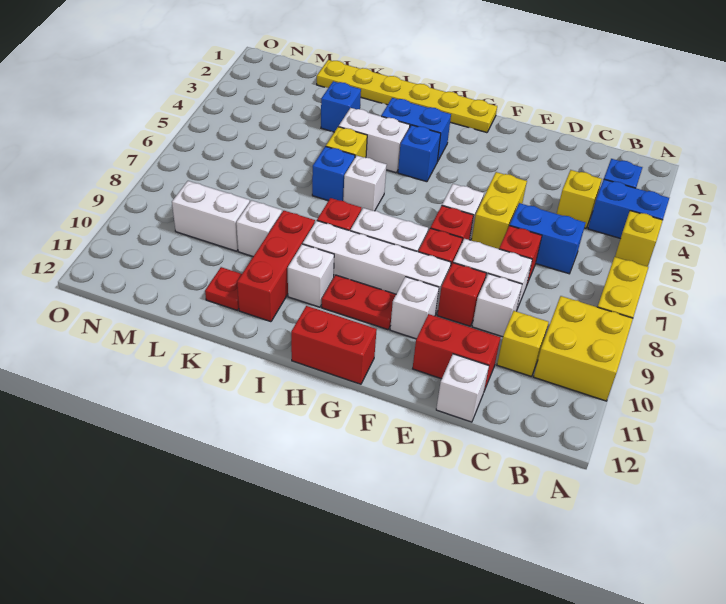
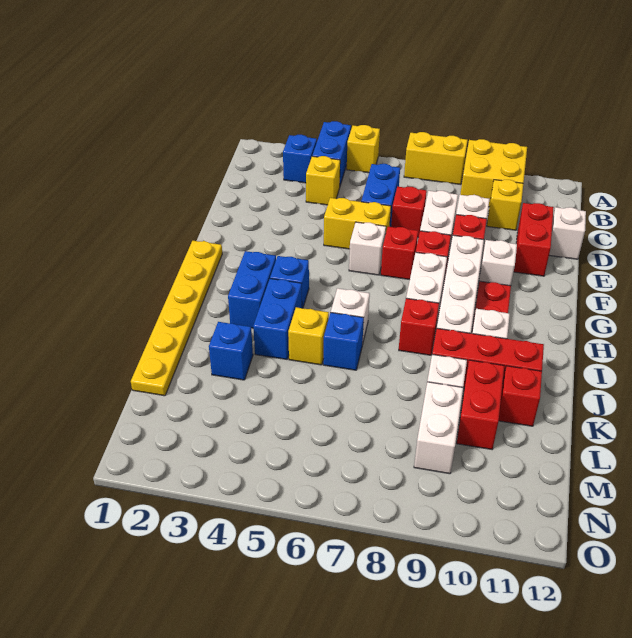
red 1x2 brick [291,306,377,384] -> red 1x2 brick moved to [457,360,504,449]
white 1x2 brick [339,108,410,173] -> blue 1x2 brick [253,279,302,359]
red 1x1 plate [205,267,242,310] -> red 1x1 brick [499,366,542,426]

